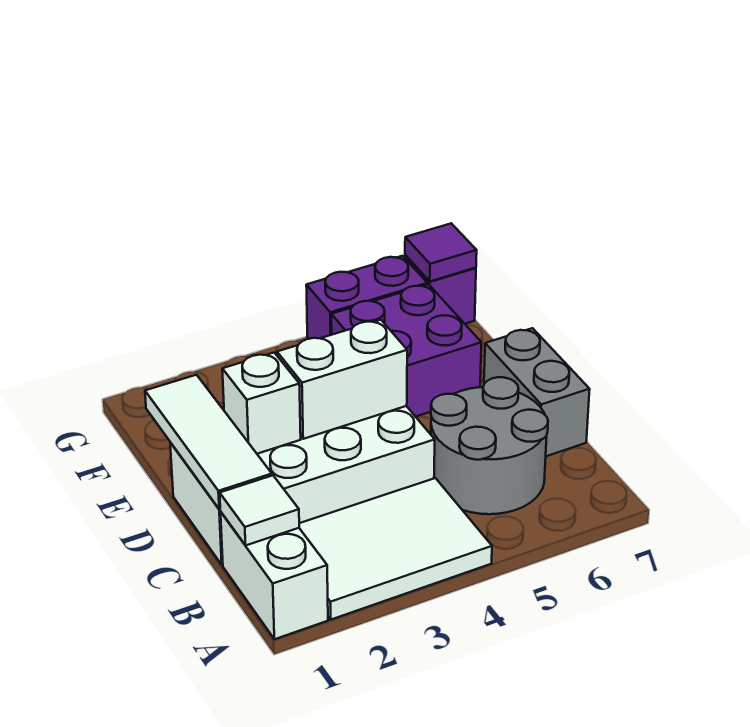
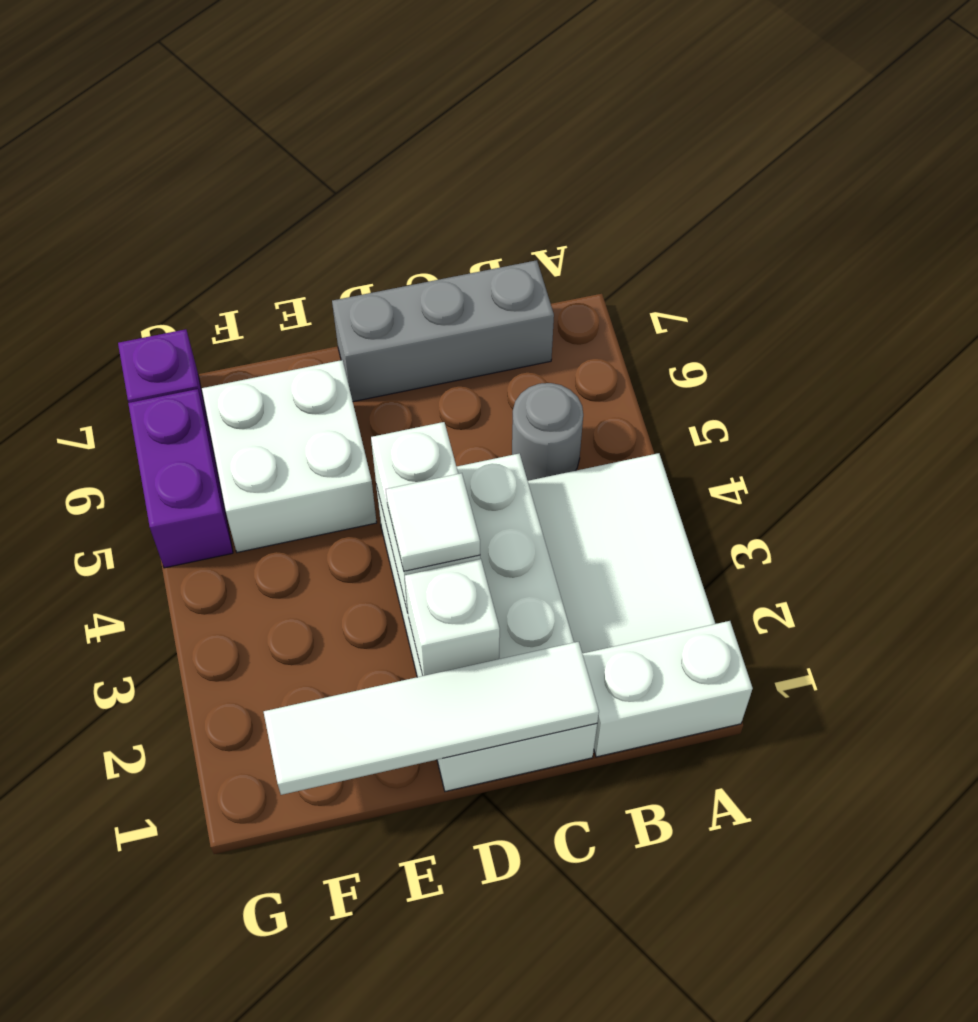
white 1x1 tile [220,475,299,545] -> white 1x1 tile moved to [386,473,480,571]
grey 2x2 round brick [431,377,548,514] -> grey 1x1 round brick [512,383,583,481]
white 1x3 tile [145,375,272,509] -> white 1x4 tile [264,642,599,795]
grey 1x2 brick [484,328,590,456] -> grey 1x3 brick [332,260,554,402]
purple 2x2 brick [331,284,481,417] -> white 2x2 brick [202,360,377,552]
purple 1x1 tile [405,223,477,281] -> none

